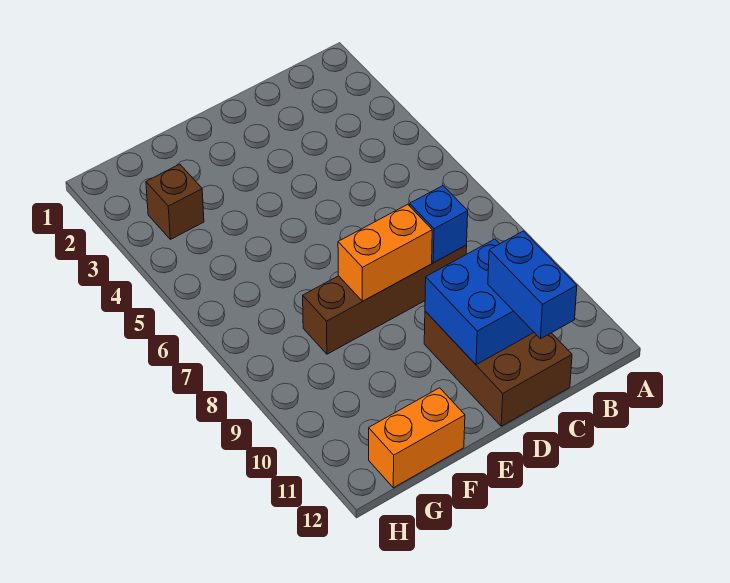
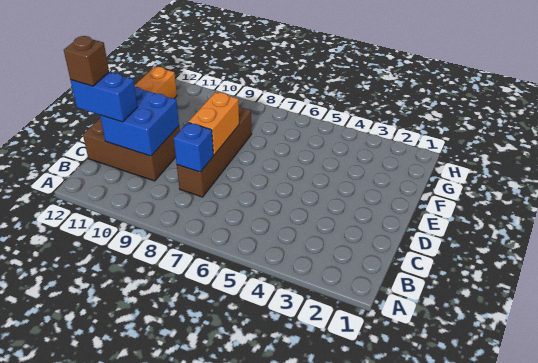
brown 1x1 brick [146,164,204,239] -> brown 1x1 brick moved to [64,36,109,86]

